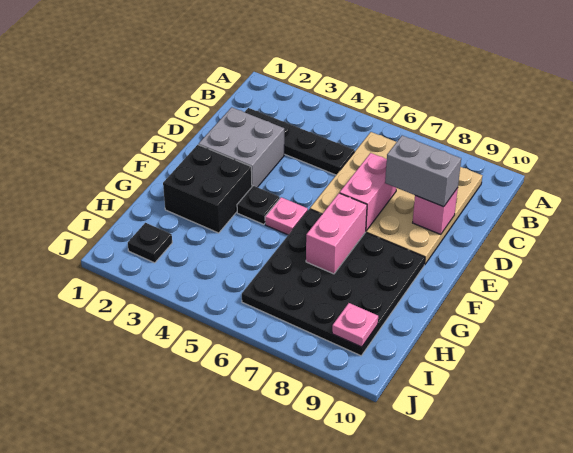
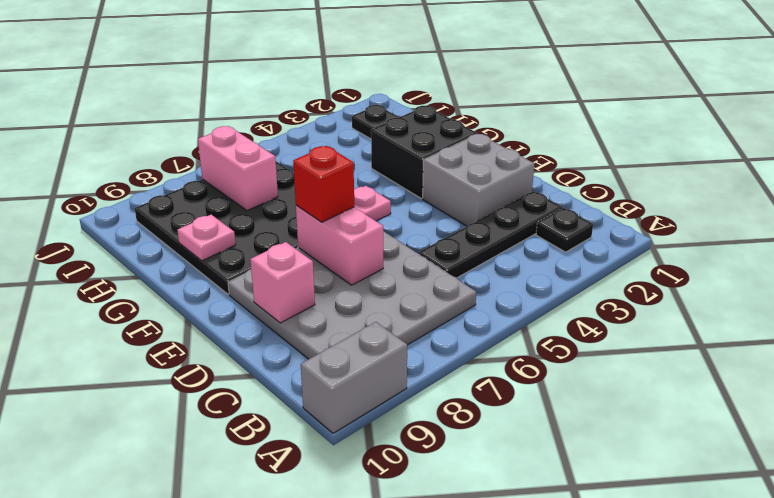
tan 4x4 plate [310,132,482,265] -> grey 4x4 plate [228,231,476,359]
grey 1x2 brick [385,136,461,207] -> grey 1x2 brick moved to [301,322,407,433]
none -> red 1x1 brick [293,146,354,222]
black 1x1 plate [237,186,280,224] -> black 1x1 plate moved to [536,208,593,252]
pink 1x2 brick [306,193,367,274] -> pink 1x2 brick moved to [198,126,278,211]
pink 1x1 plate [332,303,378,347] -> pink 1x1 plate moved to [177,215,236,261]

